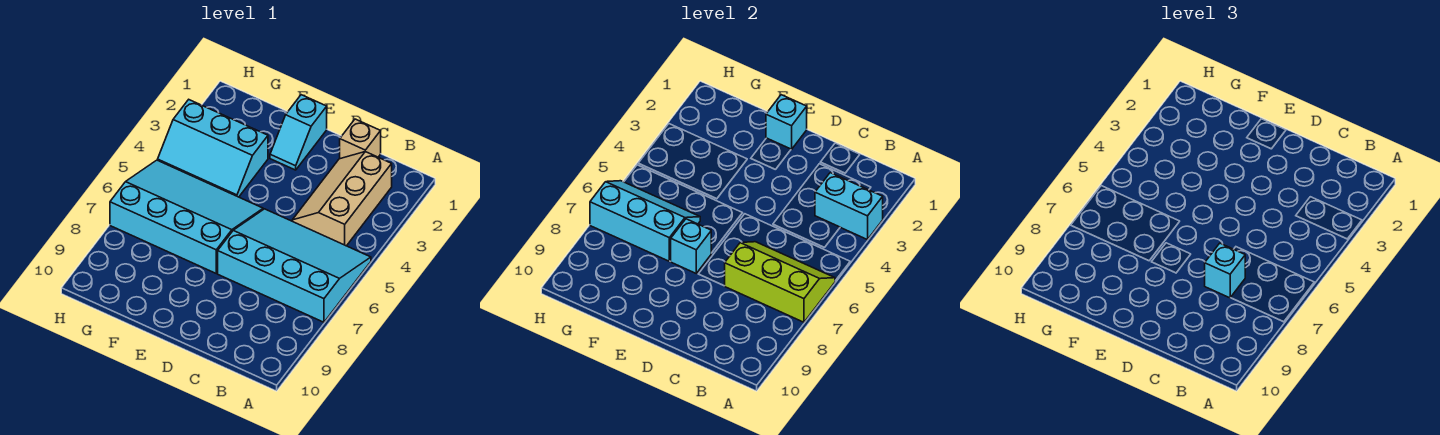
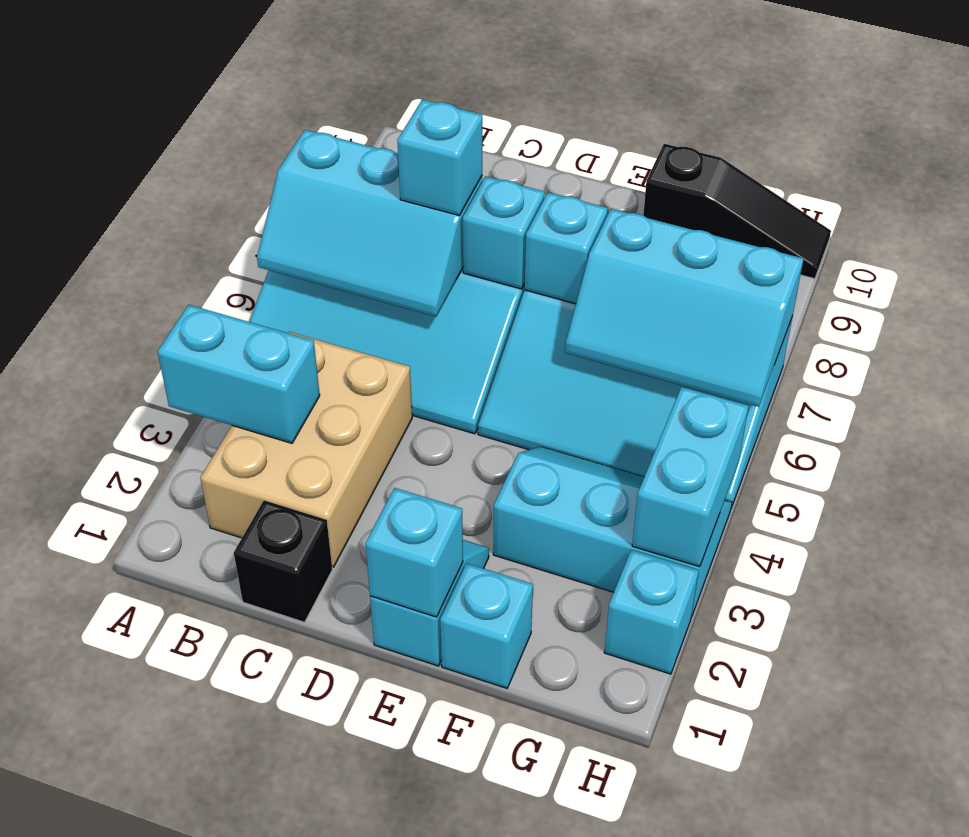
lime 2x3 slope [725,242,835,322] -> cyan 2x3 slope [257,130,482,317]
tan 2x3 slope [292,152,392,246] -> tan 2x3 brick [200,332,412,567]
tan 1x1 brick [340,119,381,159] -> black 1x1 brick [234,500,332,622]
none -> cyan 1x1 brick [463,176,544,289]
none -> cyan 1x1 brick [440,563,533,688]
none -> black 1x3 slope [643,144,831,279]
none -> cyan 1x1 brick [604,550,699,674]
none -> cyan 1x2 brick [632,387,748,567]

